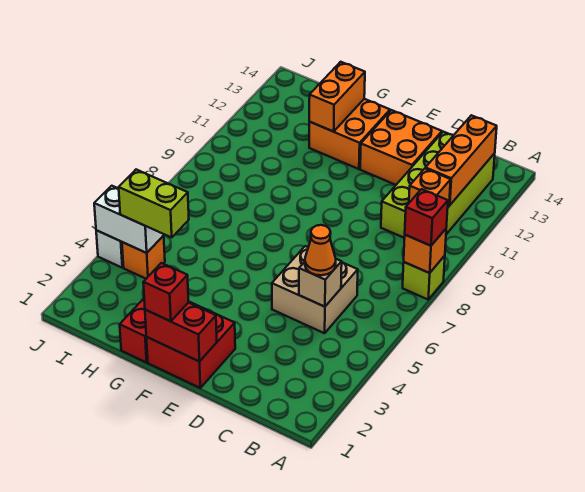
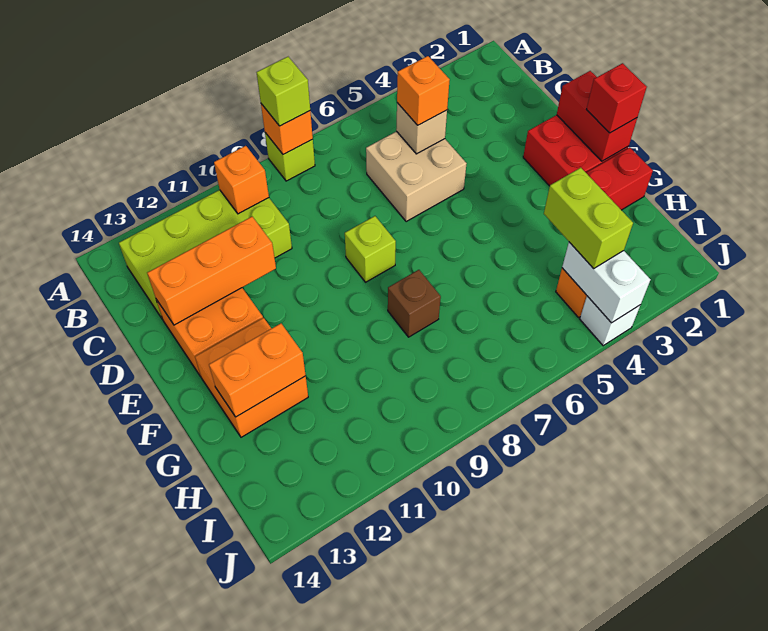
red 1x1 brick [405,189,448,246] -> lime 1x1 brick [257,57,310,126]
orange 1x3 brick [426,115,497,205] -> orange 1x3 brick moved to [147,217,276,325]
orange 1x1 cone [305,225,336,275] -> orange 1x1 brick [397,56,450,125]
none -> lime 1x1 brick [345,216,396,282]
none -> brown 1x1 brick [388,270,441,337]

